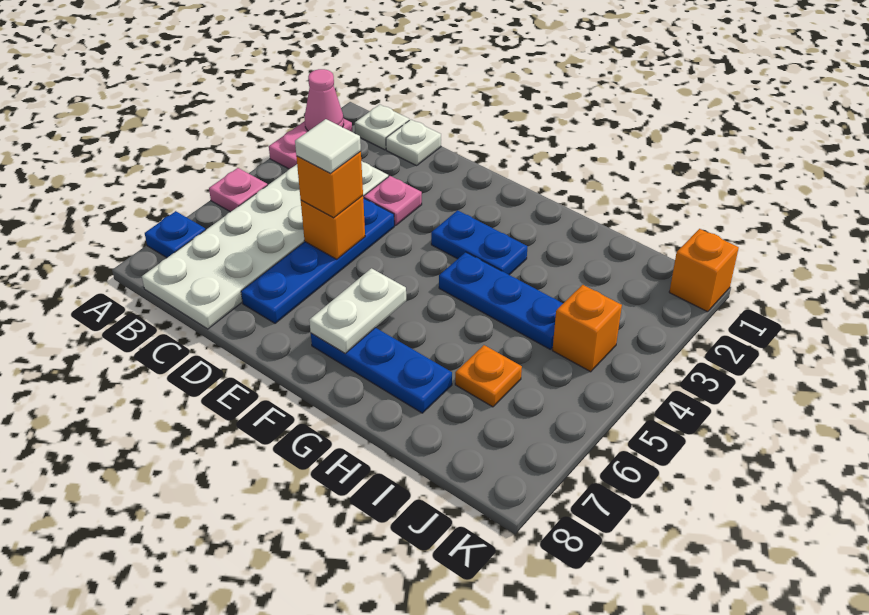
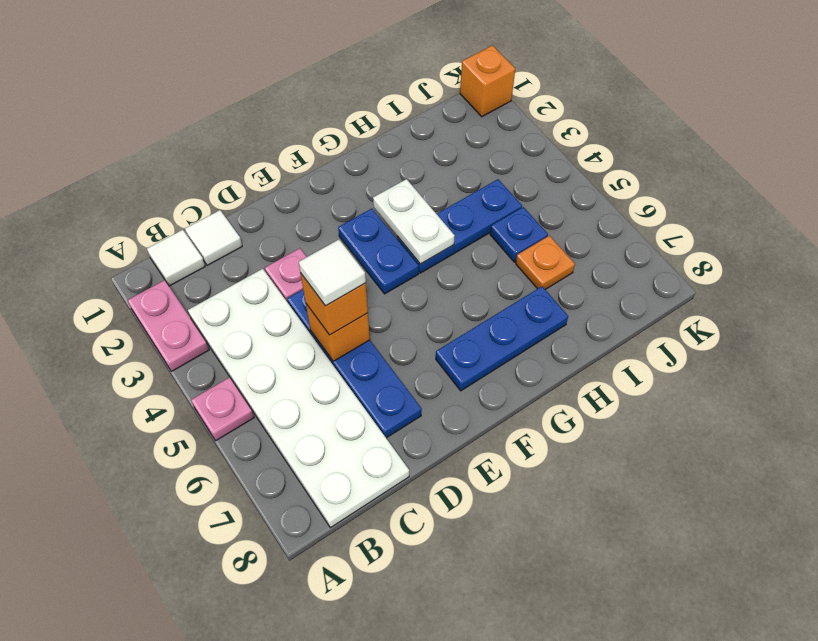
pink 1x1 cone [305,69,344,131] -> none
blue 1x1 plate [145,211,205,258] -> blue 1x1 plate moved to [490,207,548,262]
white 1x1 plate [355,104,409,150] -> white 1x1 tile [147,230,205,286]
white 1x1 plate [386,120,441,166] -> white 1x1 tile [185,210,242,265]
blue 1x2 plate [431,210,528,275] -> blue 1x2 plate turned to [338,209,419,294]
white 1x2 plate [309,268,406,353] -> white 1x2 plate moved to [373,179,455,264]
orange 1x1 brick [552,285,622,372] -> none

